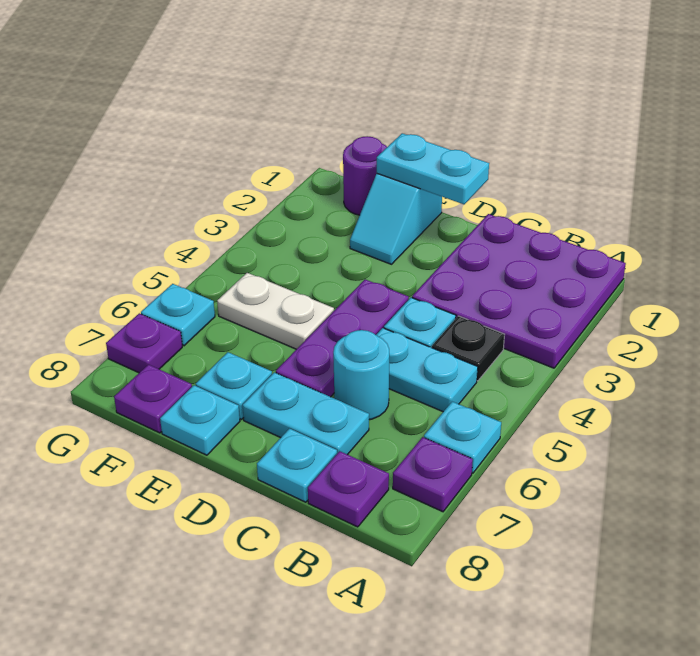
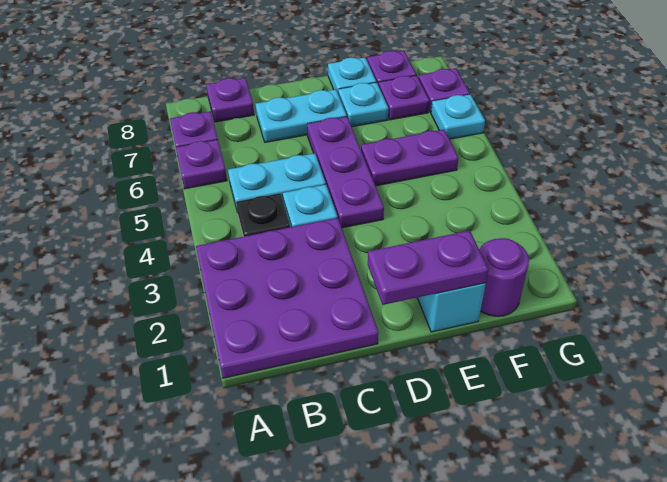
cyan 1x1 plate [424,402,501,473] -> purple 1x1 plate [176,140,227,189]
cyan 1x1 round brick [333,330,389,420] -> none
cyan 1x1 plate [257,429,337,502] -> none
cyan 1x2 plate [377,133,489,204] -> purple 1x2 plate [368,231,488,305]
white 1x2 plate [217,273,334,349] -> purple 1x2 plate [361,129,459,186]
none -> purple 1x1 plate [379,75,429,120]

